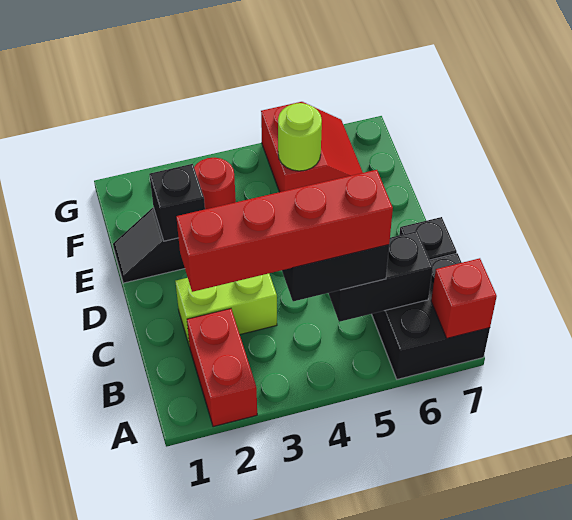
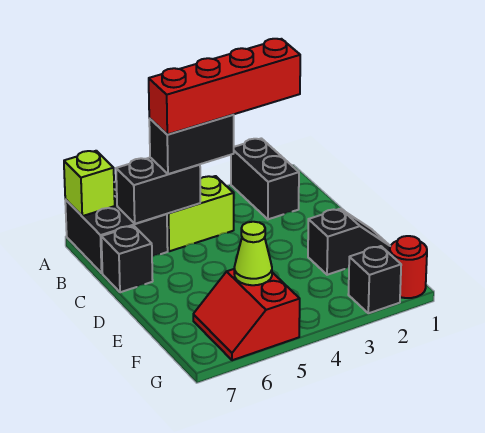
red 1x2 brick [187,309,257,427] -> black 1x2 brick [231,138,299,219]
red 1x1 brick [431,258,497,338] -> lime 1x1 brick [64,151,115,216]
lime 1x2 brick [175,274,277,347] -> lime 1x2 brick moved to [167,176,234,251]
black 1x1 brick [149,164,205,241] -> black 1x1 brick moved to [348,246,401,313]
red 1x1 round brick [194,158,236,209] -> red 1x1 round brick moved to [390,236,427,298]
lime 1x1 round brick [278,103,322,171] -> lime 1x1 cone [234,222,272,285]

